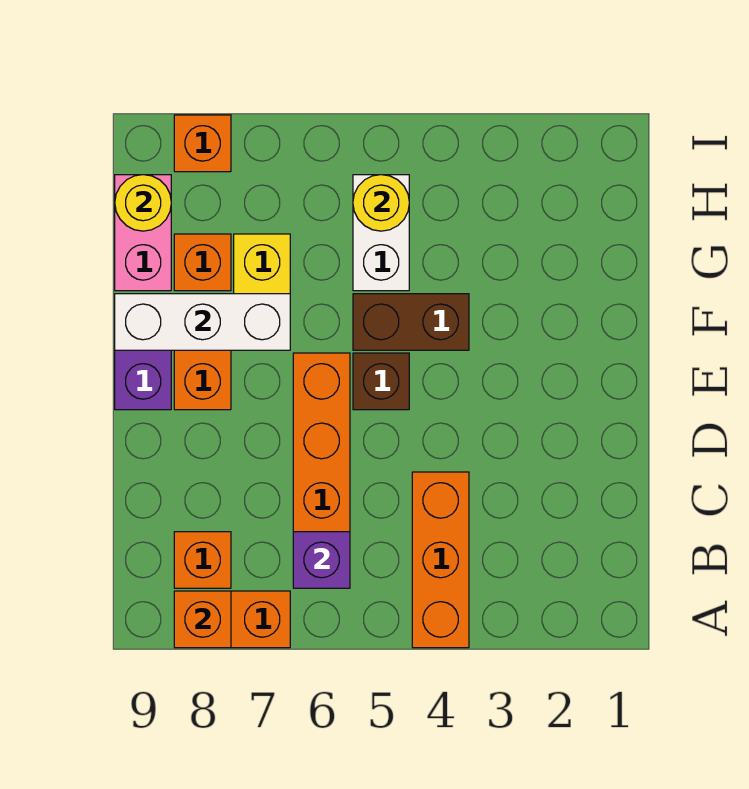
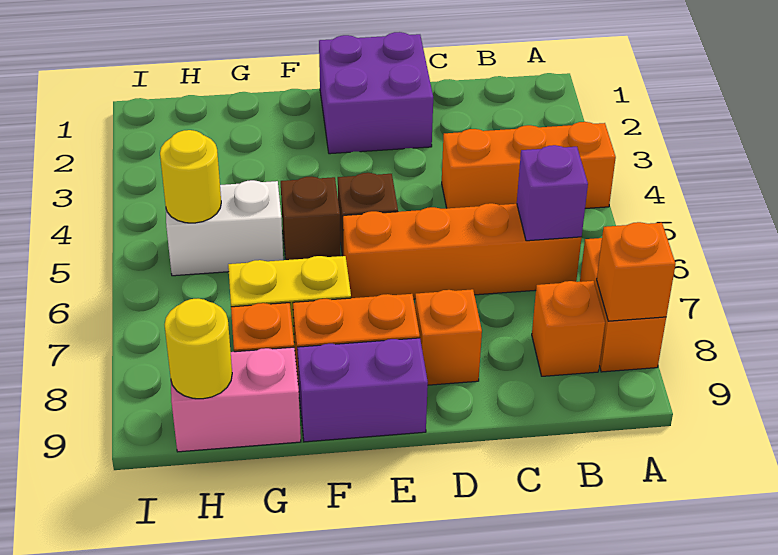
none -> purple 2x2 brick [319,32,433,154]
brown 1x2 brick [353,294,469,350] -> brown 1x1 brick [281,177,341,260]
white 1x3 brick [115,294,290,350] -> none
orange 1x1 brick [174,115,231,172] -> orange 1x1 brick moved to [415,289,482,385]

